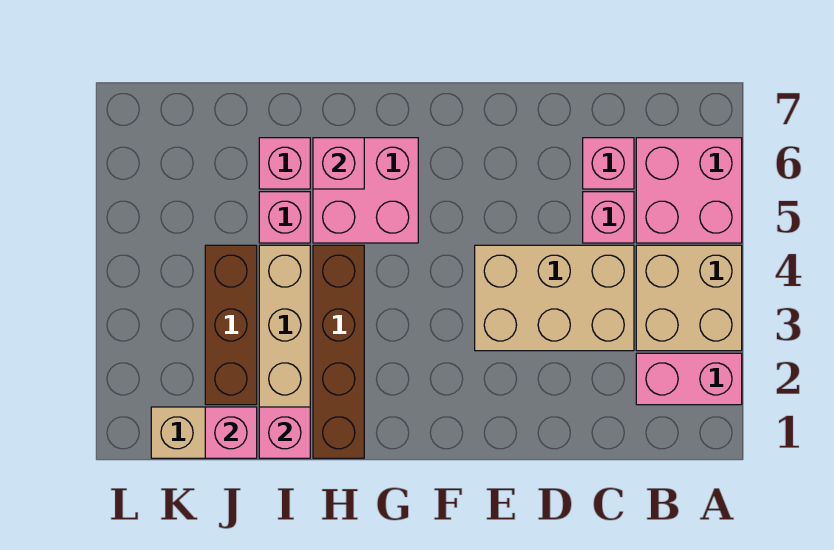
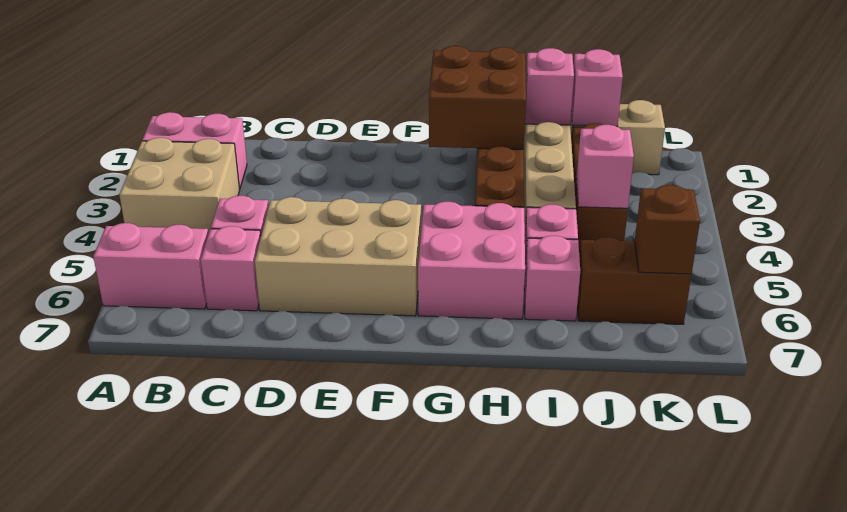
pink 2x2 brick [636,138,742,243] -> pink 1x2 brick [93,223,208,309]
tan 2x3 brick [475,245,634,351] -> tan 2x3 brick moved to [255,197,421,316]
none -> brown 2x2 brick [429,46,526,149]
pink 1x1 brick [313,138,364,189] -> pink 1x1 brick moved to [576,125,634,208]
none -> brown 1x2 brick [577,237,691,324]
none -> brown 1x1 brick [635,185,700,274]

